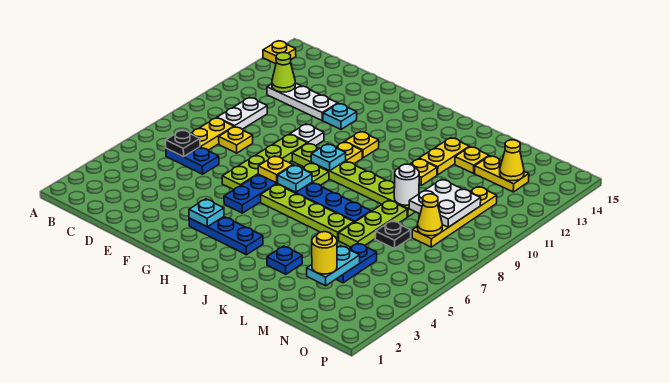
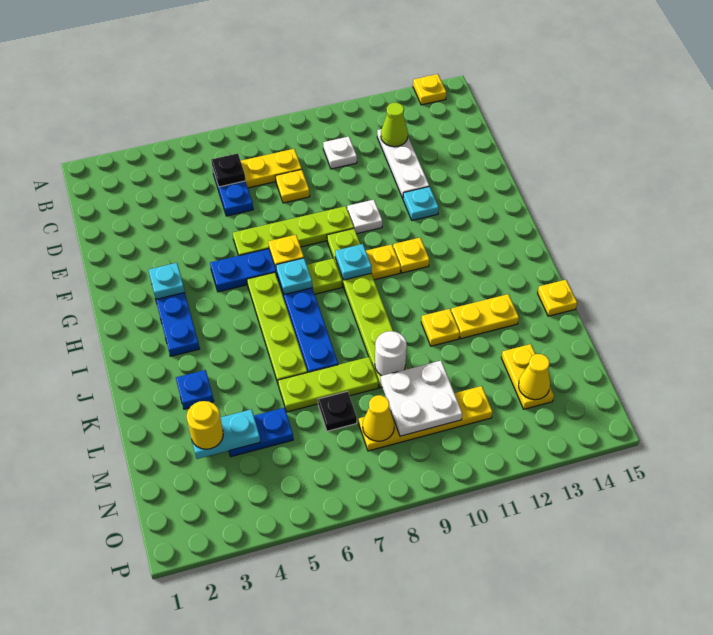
white 1x2 plate [217,97,267,129] -> white 1x1 plate [323,136,357,169]
yellow 1x1 plate [455,147,489,173] -> yellow 1x1 plate moved to [538,280,577,316]

